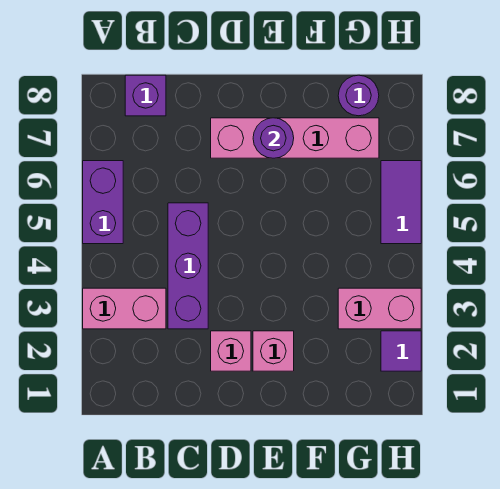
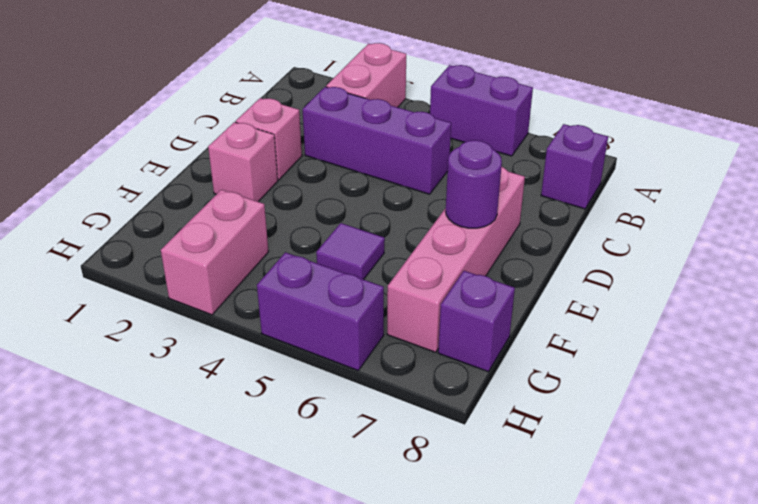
purple 1x1 round brick [338,75,379,116] -> purple 1x1 brick [438,271,515,372]
purple 1x1 tile [381,331,421,371] -> purple 1x1 tile moved to [316,223,385,280]
purple 1x2 tile [381,161,421,244] -> purple 1x2 brick [257,252,384,370]

